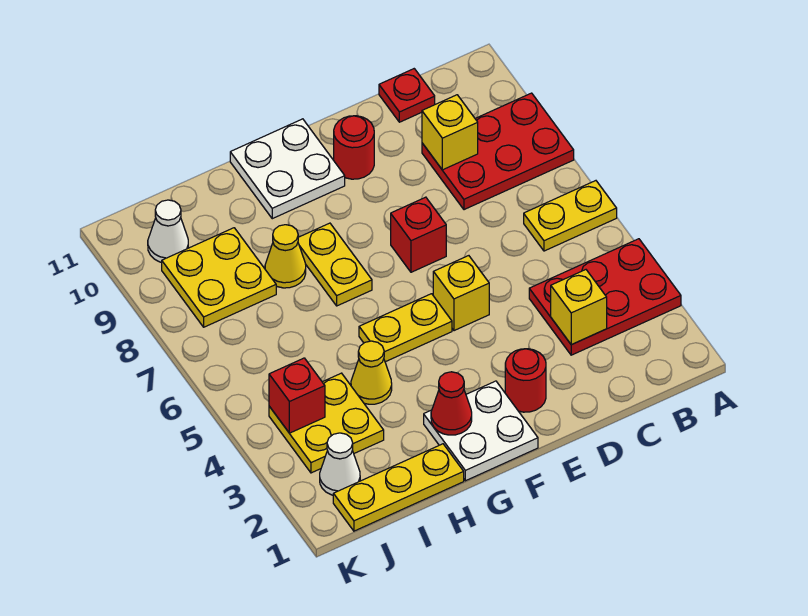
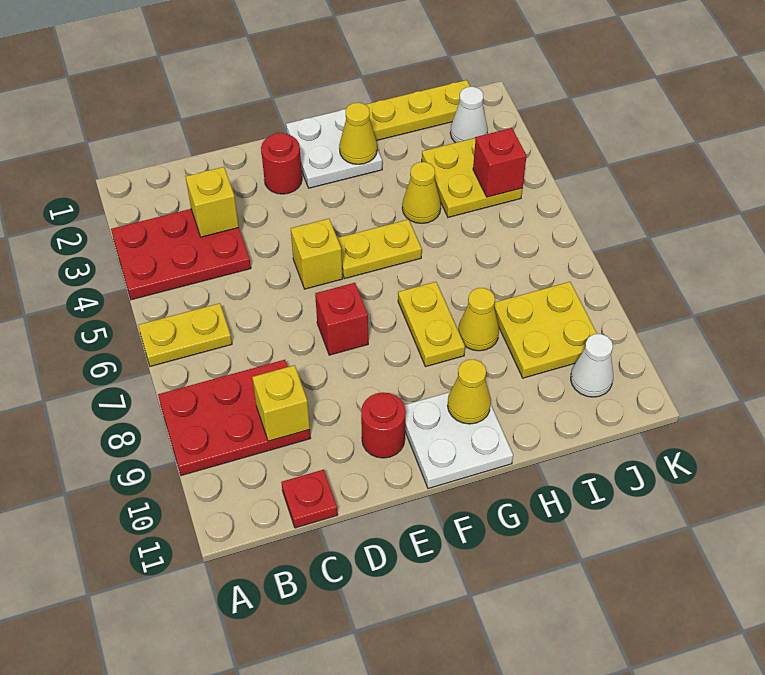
red 1x1 cone [431,372,472,435] -> yellow 1x1 cone [339,103,377,164]
none -> yellow 1x1 cone [448,359,491,424]

